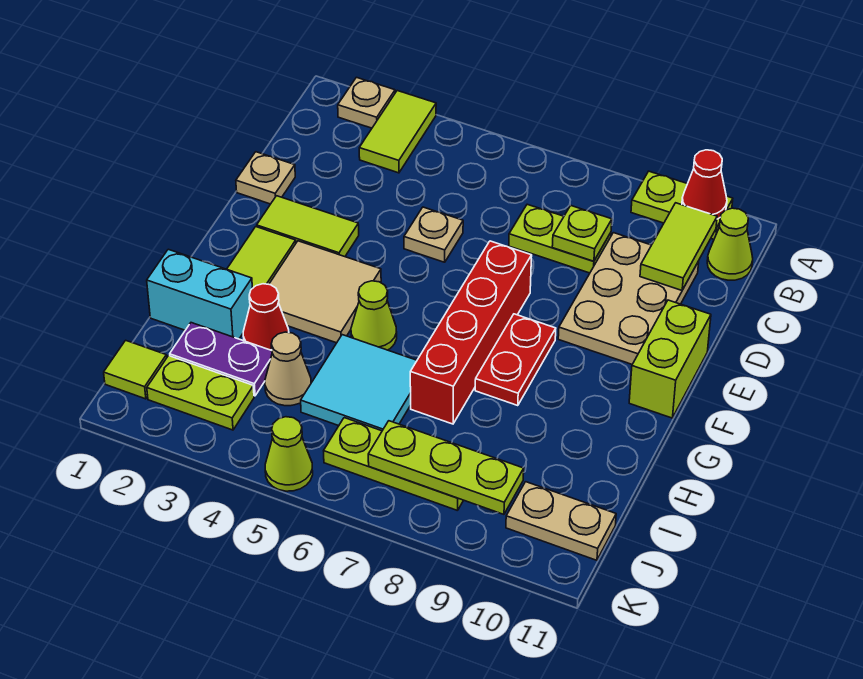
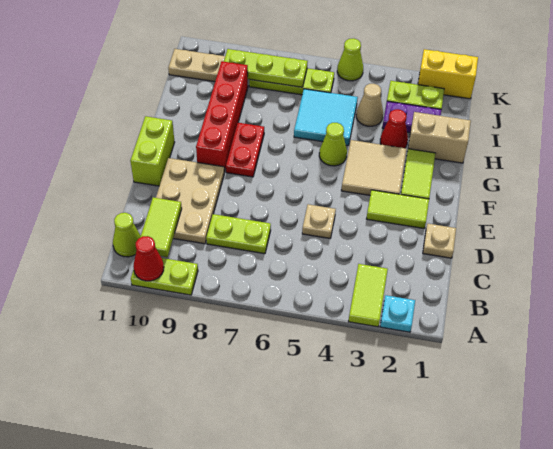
tan 1x1 plate [338,77,395,128] -> cyan 1x1 plate [380,295,415,332]
lime 1x1 plate [552,205,612,261] -> none
red 1x4 brick [410,241,532,424] -> red 1x4 brick moved to [196,61,248,172]
cyan 1x2 brick [147,249,252,339] -> tan 1x2 brick [408,112,471,163]
lime 1x1 tile [104,340,167,399] -> none
none -> yellow 1x2 brick [418,49,478,99]

